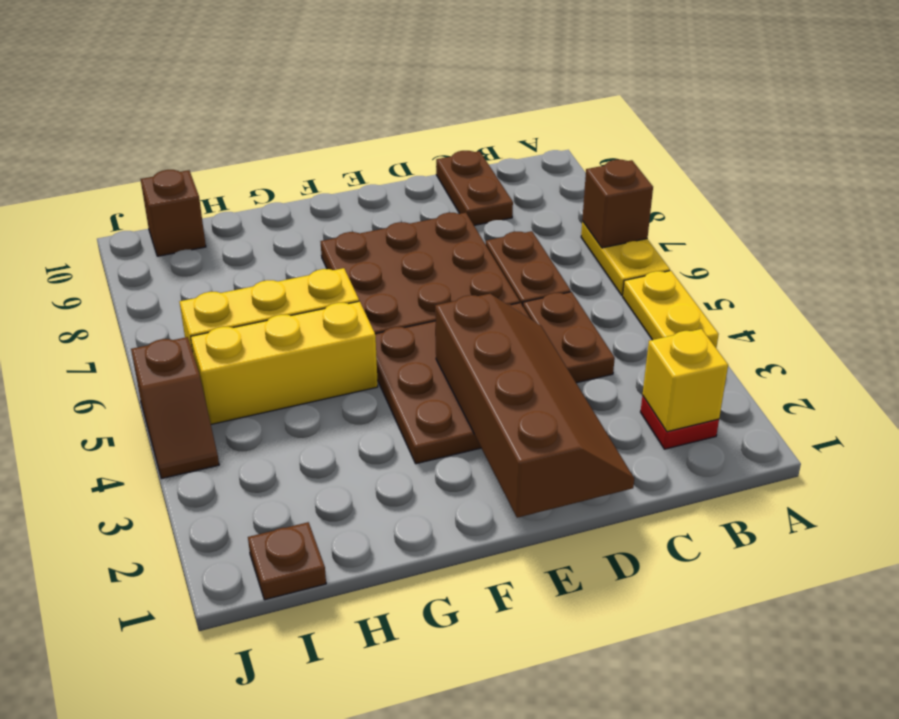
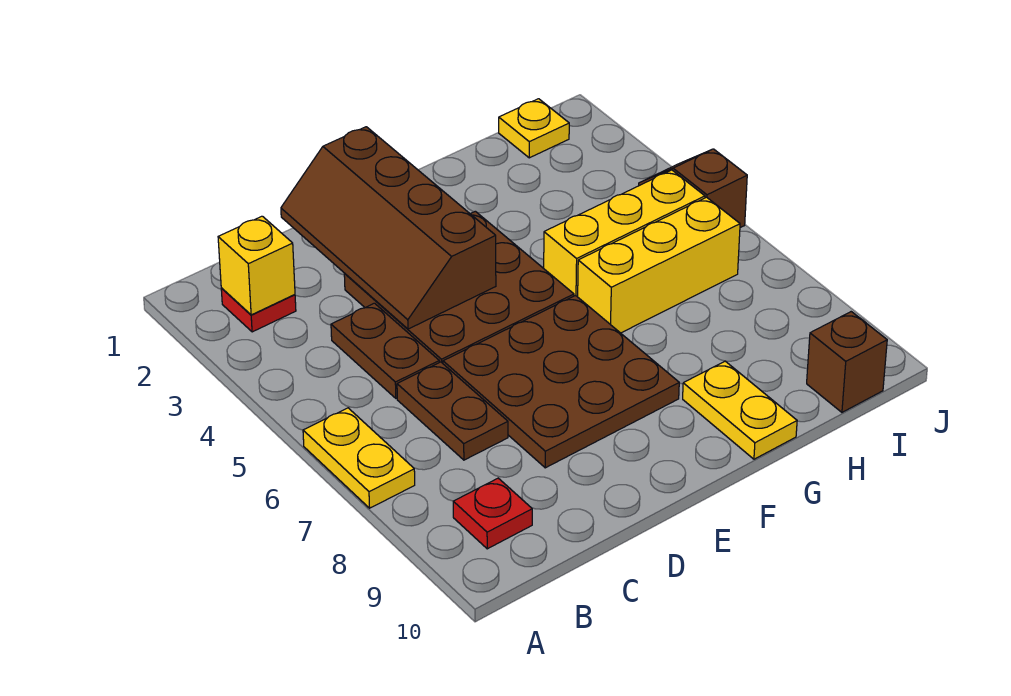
yellow 1x2 plate [623,271,719,347] -> yellow 1x2 plate moved to [683,361,797,459]
brown 1x1 brick [582,160,653,248] -> none
none -> red 1x1 plate [453,478,532,549]
brown 1x2 plate [436,151,513,225] -> none
brown 1x1 plate [248,522,326,600] -> yellow 1x1 plate [499,99,569,158]

